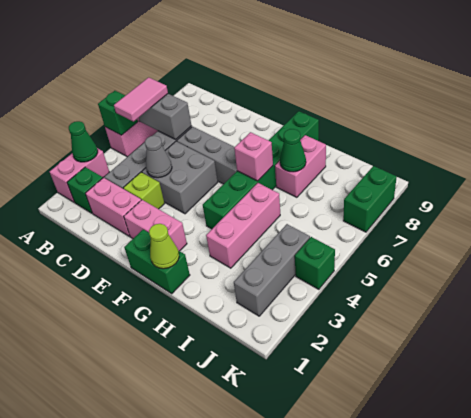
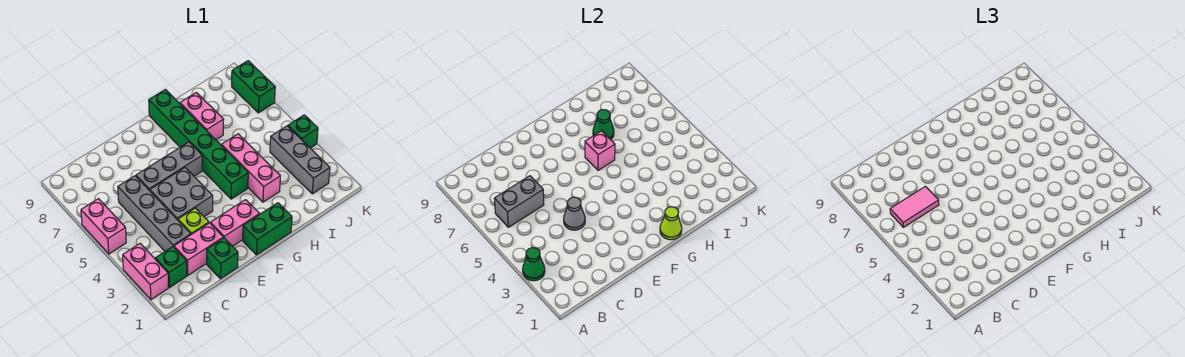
green 1x1 brick [98,91,138,135] -> green 1x1 brick moved to [207,238,238,279]
pink 1x2 tile [114,77,168,122] -> pink 1x2 tile turned to [890,187,939,227]

